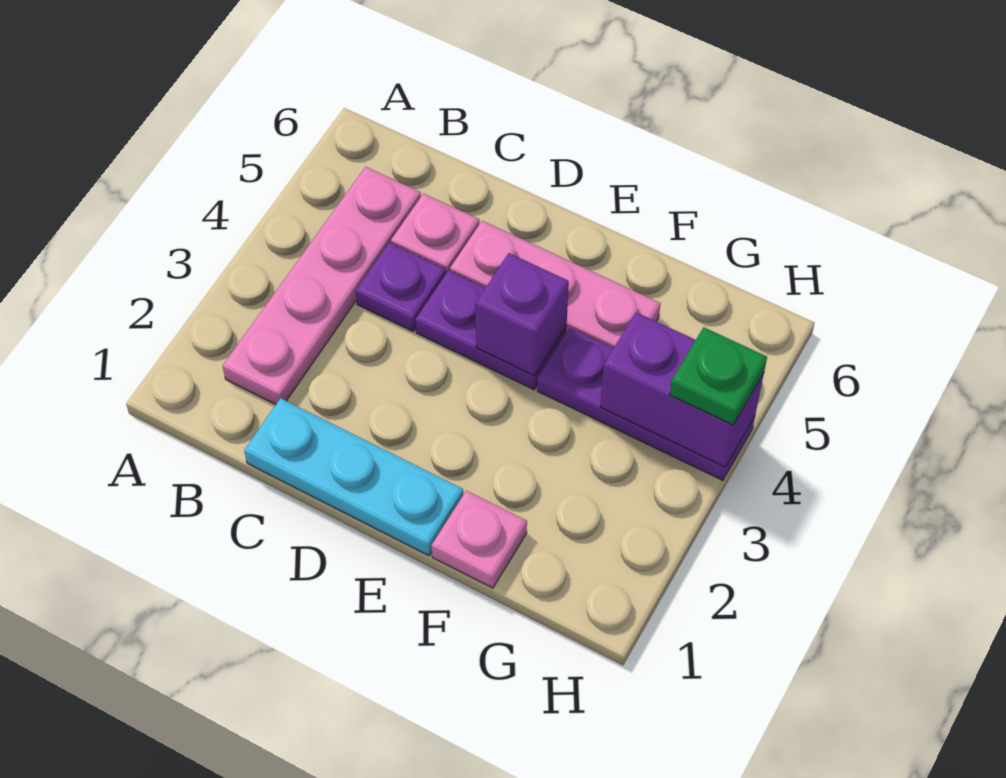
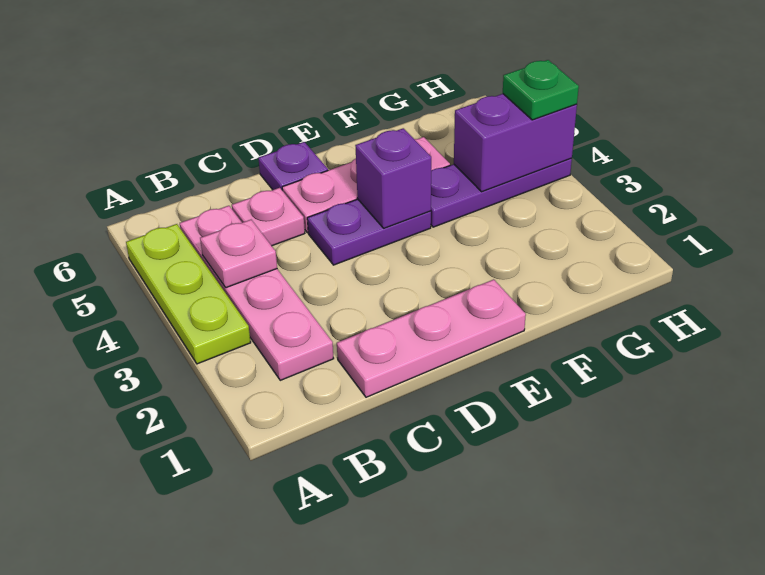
none -> lime 1x3 plate [126,224,251,364]
cyan 1x3 plate [244,398,463,556] -> pink 1x3 plate [337,279,526,397]
purple 1x1 plate [356,243,446,331] -> purple 1x1 plate moved to [258,142,328,191]
pink 1x1 plate [431,491,527,588] -> pink 1x1 plate moved to [200,220,277,288]

